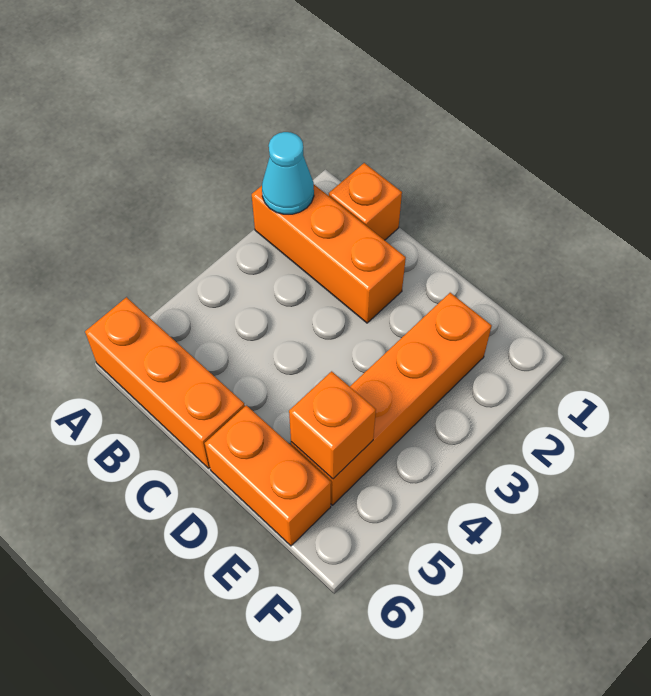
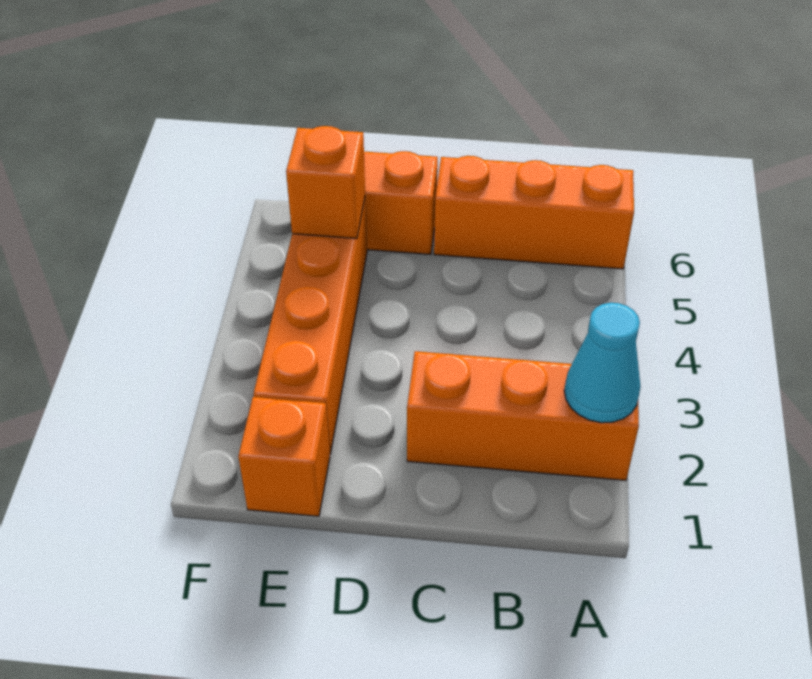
orange 1x1 brick [329,163,402,240] -> orange 1x1 brick moved to [238,397,330,516]

